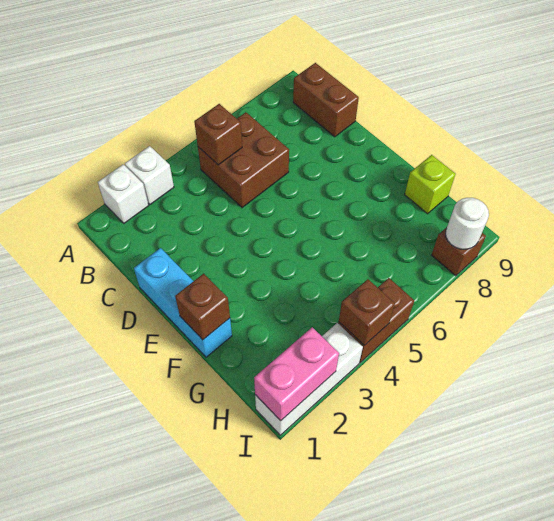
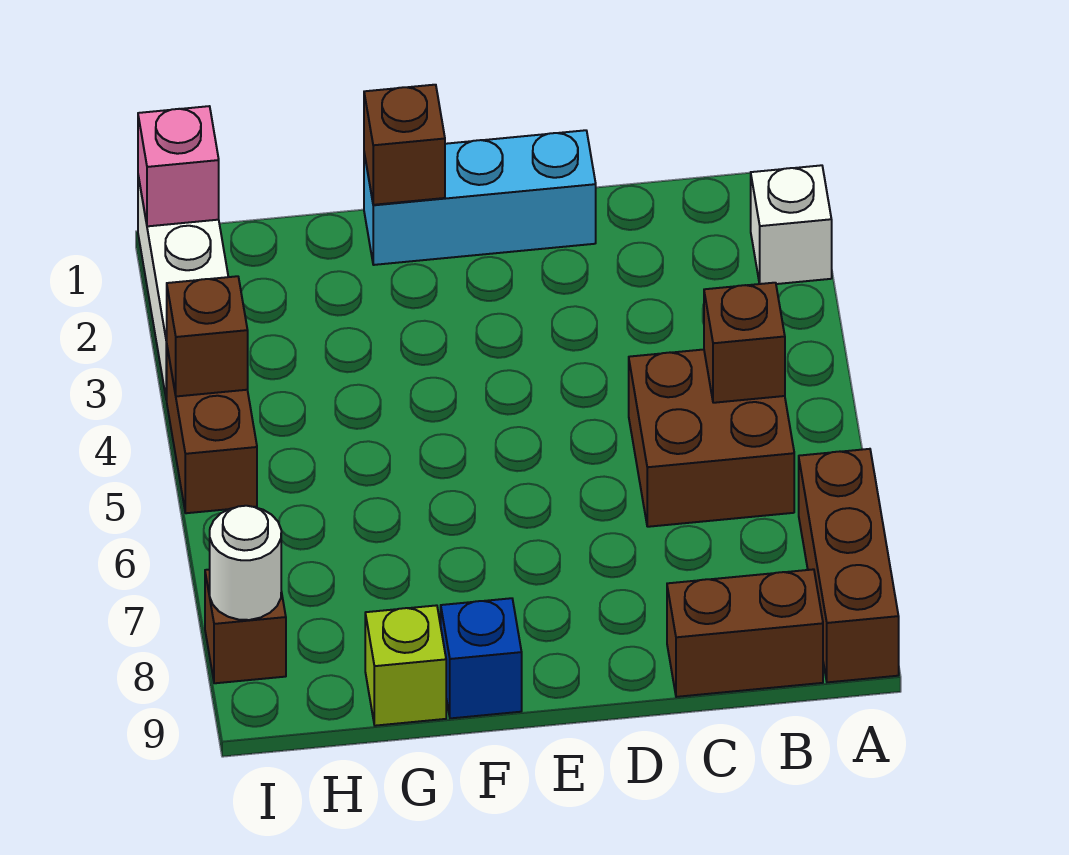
white 1x1 brick [125,146,174,204] -> none
none -> brown 1x3 brick [799,449,899,682]
none -> blue 1x1 brick [441,598,522,718]
pink 1x2 brick [254,327,339,421] -> pink 1x1 brick [138,106,219,226]

